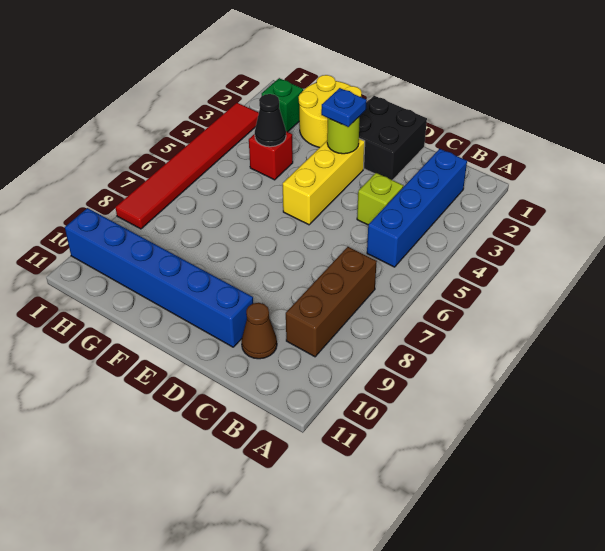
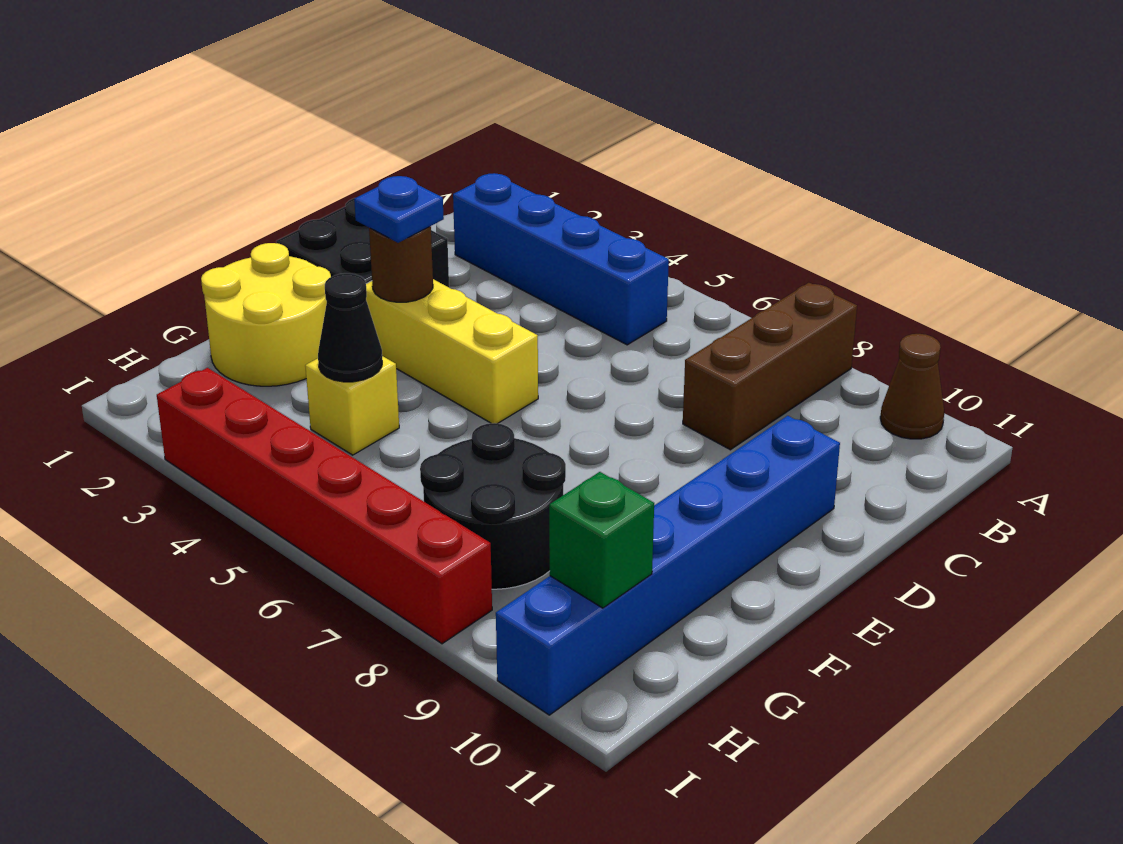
brown 1x3 brick [286,247,377,357] -> brown 1x3 brick turned to [683,283,857,450]
lime 1x1 brick [357,173,403,225] -> none
brown 1x1 cone [242,303,277,359] -> brown 1x1 cone moved to [880,334,944,439]
lime 1x1 round brick [327,116,360,154] -> brown 1x1 round brick [369,226,433,302]
red 1x1 brick [249,131,293,180] -> yellow 1x1 brick [305,356,399,455]
none -> black 2x2 round brick [420,423,566,589]
green 1x1 brick [262,78,303,132] -> green 1x1 brick moved to [549,472,654,608]
red 1x6 tile [115,103,259,229] -> red 1x6 brick [157,368,492,644]

